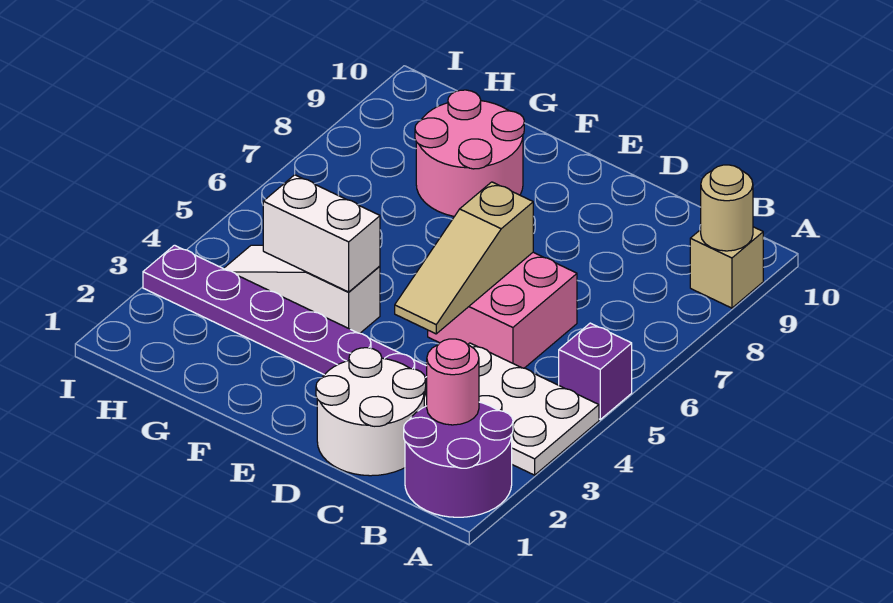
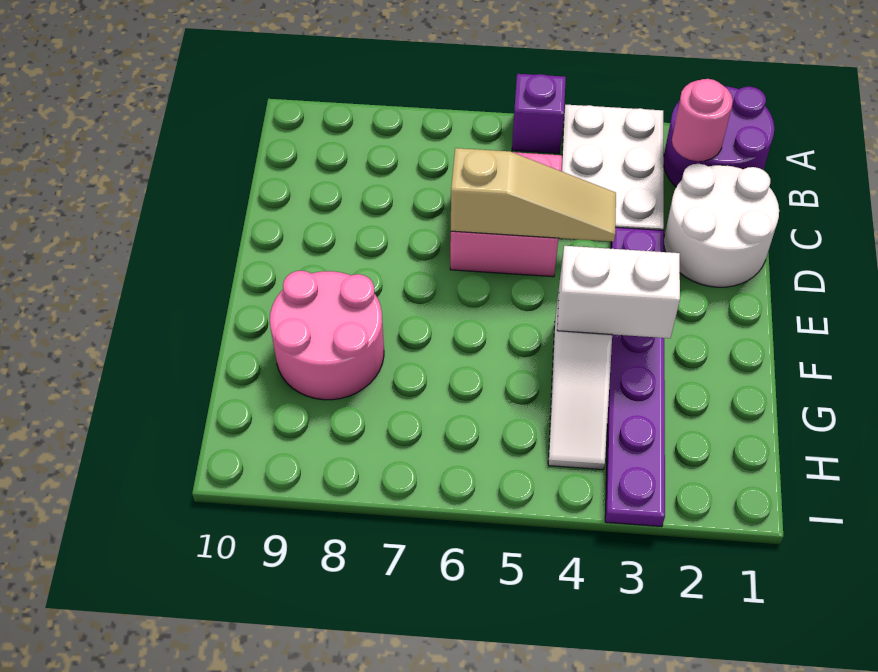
tan 1x1 brick [690,227,763,308] -> none
tan 1x1 round brick [701,165,753,251] -> none
white 1x2 brick [263,175,380,292] -> white 1x2 brick turned to [557,246,680,338]

